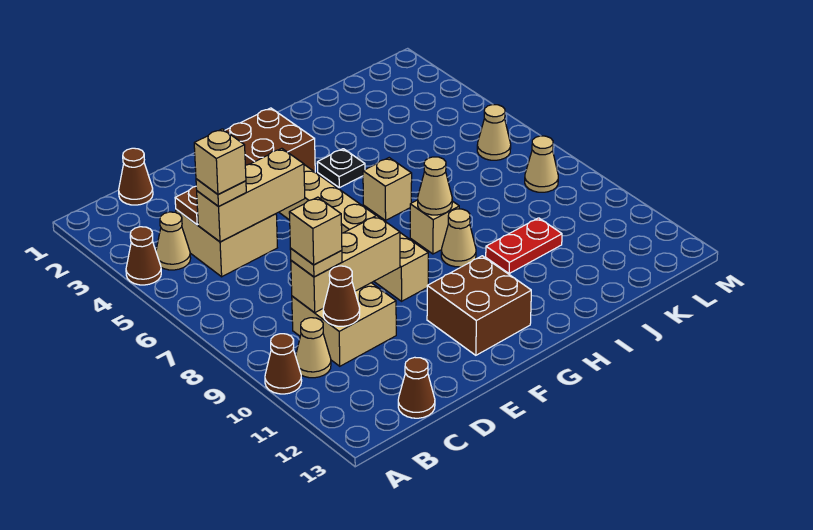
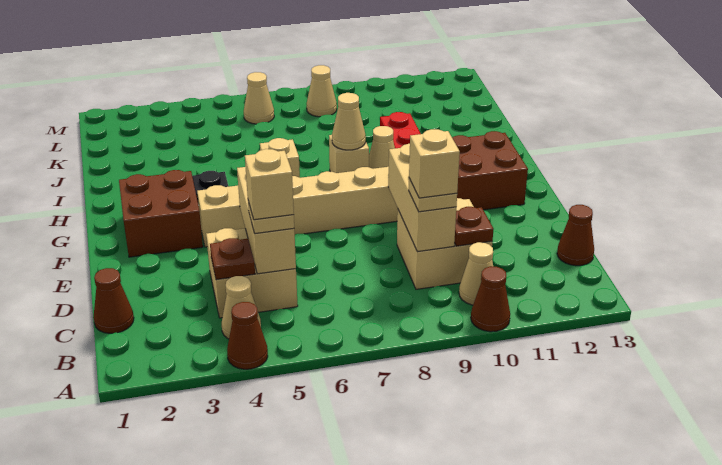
brown 1x1 cone [323,266,360,326] -> brown 1x1 plate [454,207,493,246]

